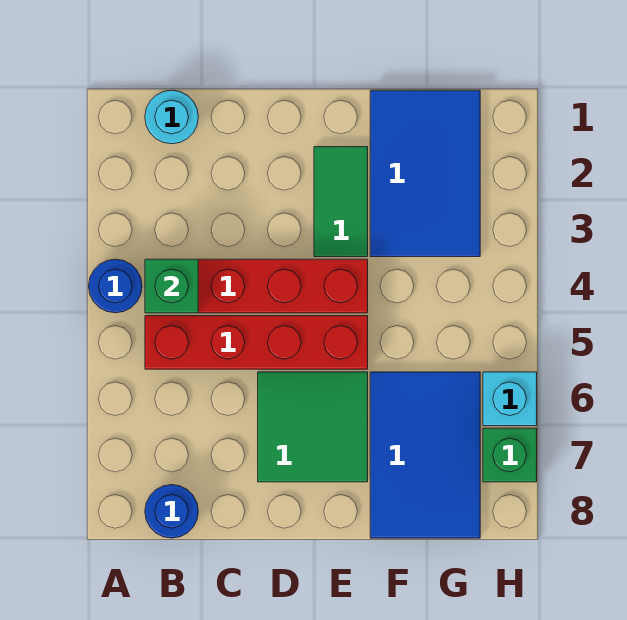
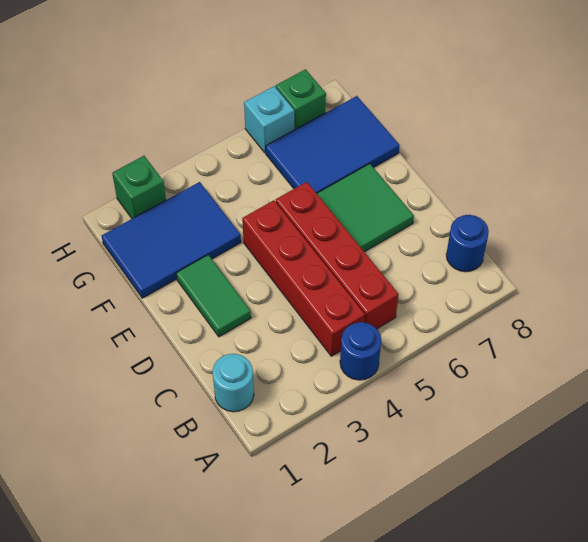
green 1x1 brick [145,259,198,313] -> green 1x1 brick moved to [112,156,166,219]
green 1x2 tile [314,147,368,257] -> green 1x2 tile turned to [176,255,251,337]

